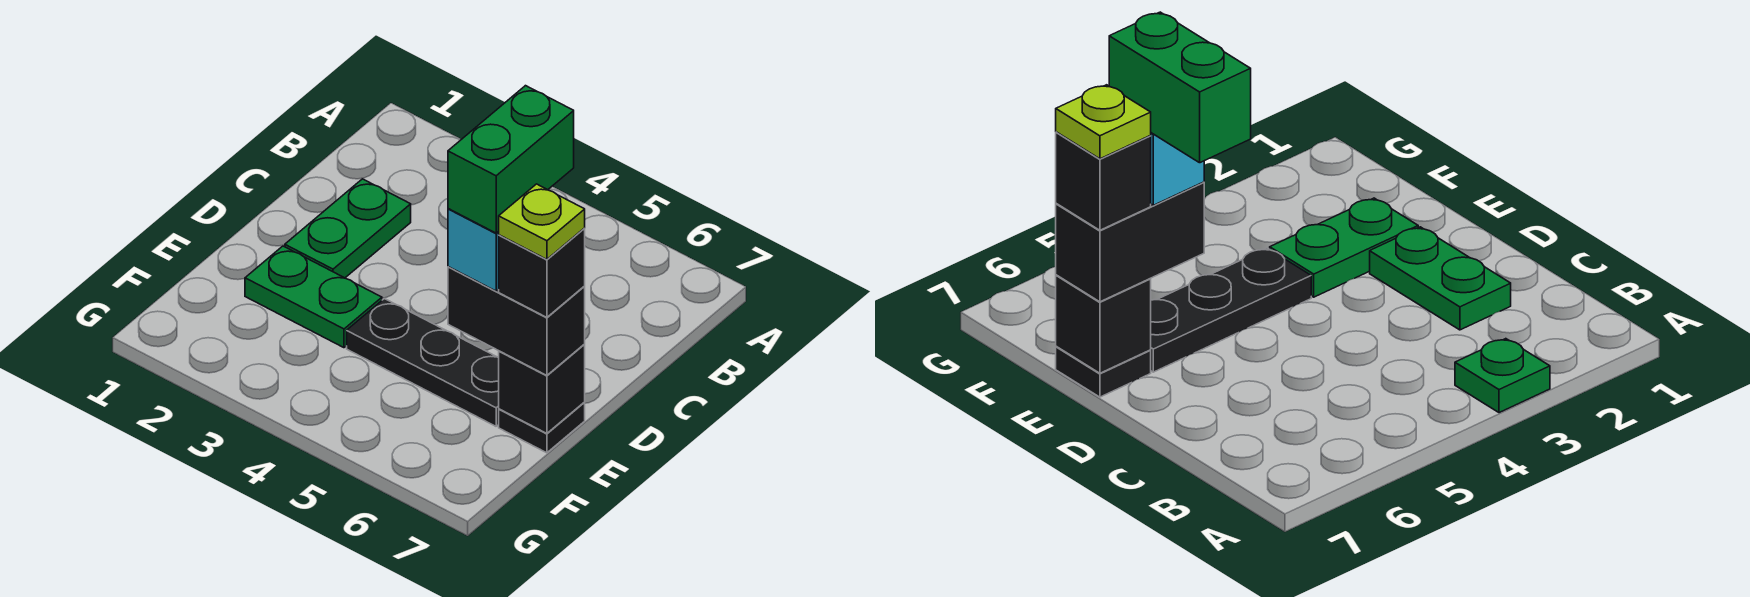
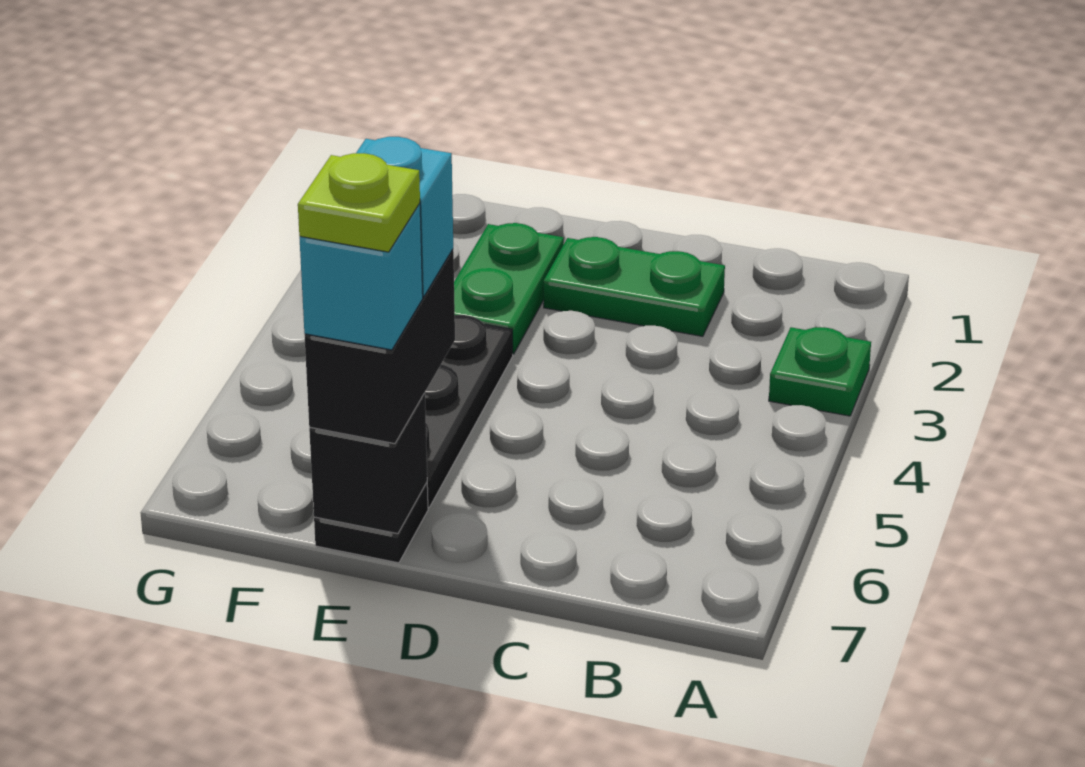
green 1x2 brick [448,86,574,233] -> none
black 1x1 brick [499,229,585,317] -> cyan 1x1 brick [299,204,423,350]

